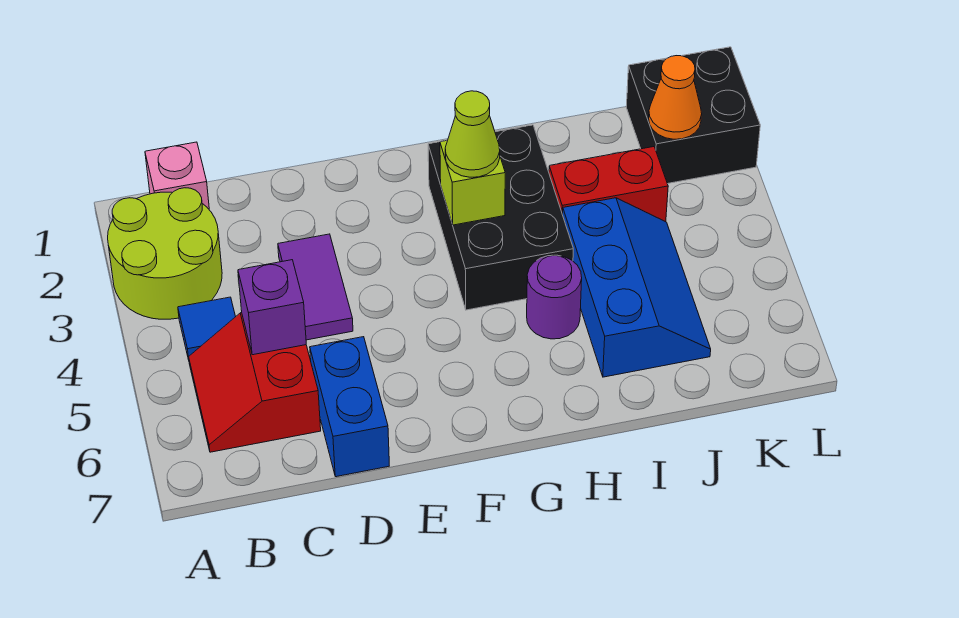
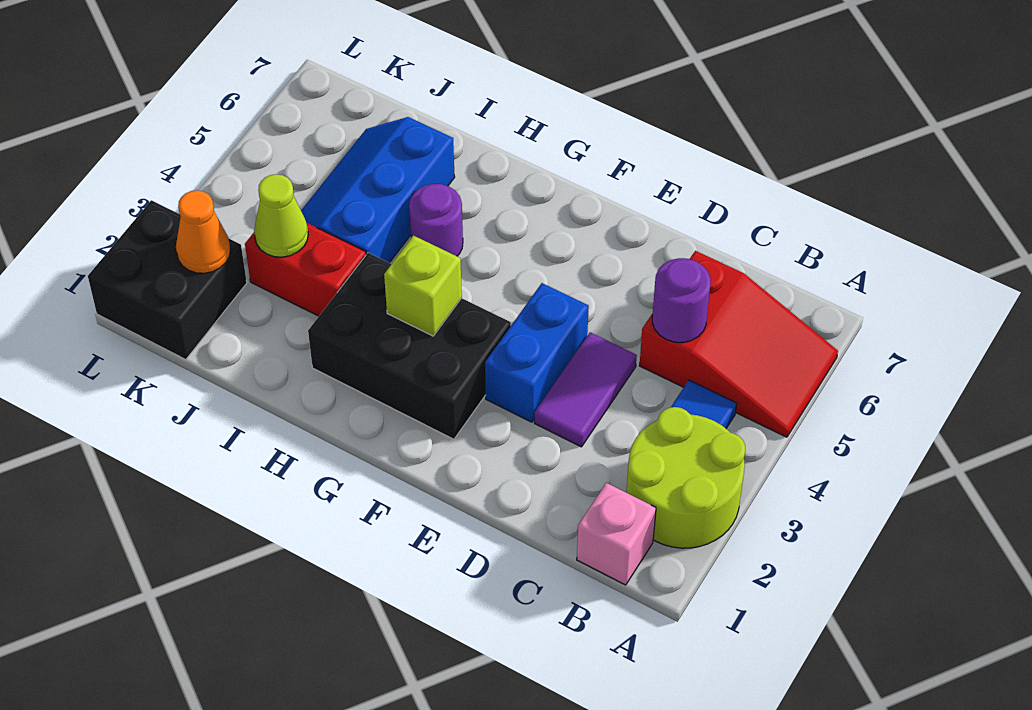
red 2x2 slope [189,313,321,452] -> red 2x3 slope [639,251,838,437]
purple 1x1 brick [238,260,306,355] -> purple 1x1 round brick [652,258,711,343]
blue 1x2 brick [310,337,389,477] -> blue 1x2 brick moved to [485,283,589,422]
black 2x3 brick [428,125,573,310] -> black 2x3 brick turned to [308,253,511,439]
lime 1x1 cone [445,91,500,177] -> lime 1x1 cone moved to [254,174,308,257]

